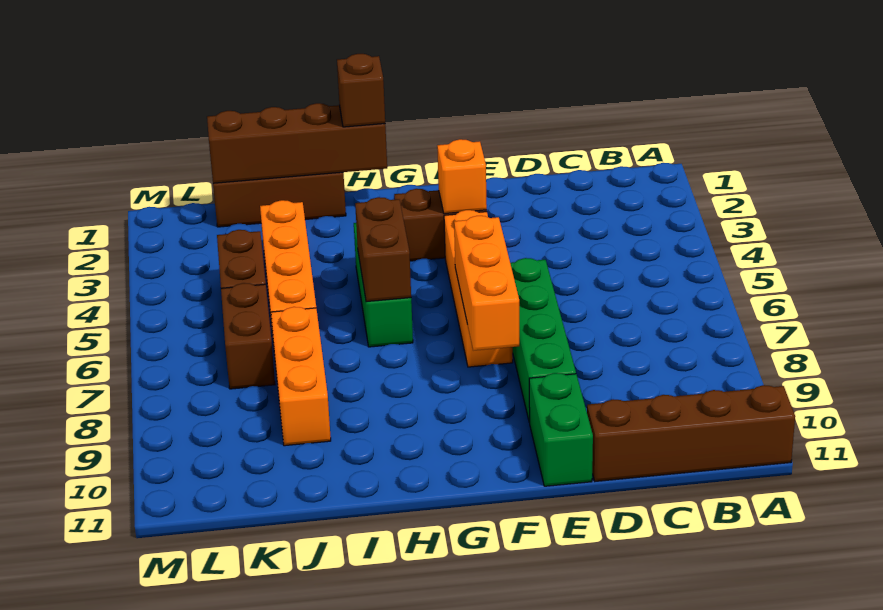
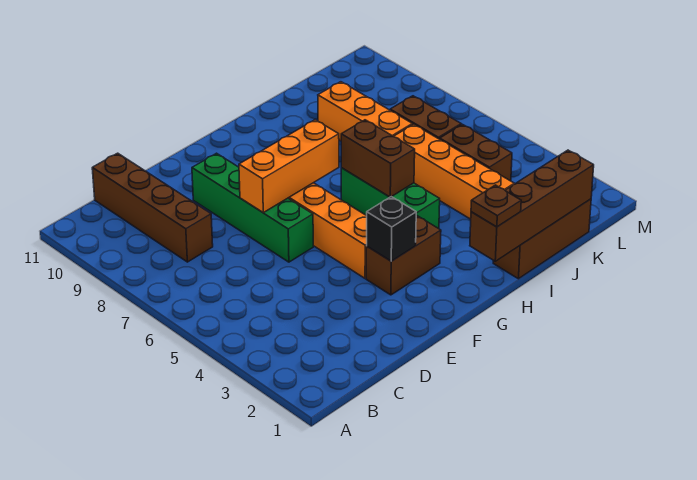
brown 1x4 brick [587,385,795,481] -> brown 1x4 brick turned to [92,153,213,262]
green 1x2 brick [529,373,593,486] -> none
orange 1x1 brick [437,139,487,214] -> black 1x1 brick [367,197,416,261]
orange 1x3 brick [454,216,519,351] -> orange 1x3 brick turned to [239,120,339,213]
brown 1x1 brick [337,54,385,127] -> brown 1x1 plate [471,185,521,227]

